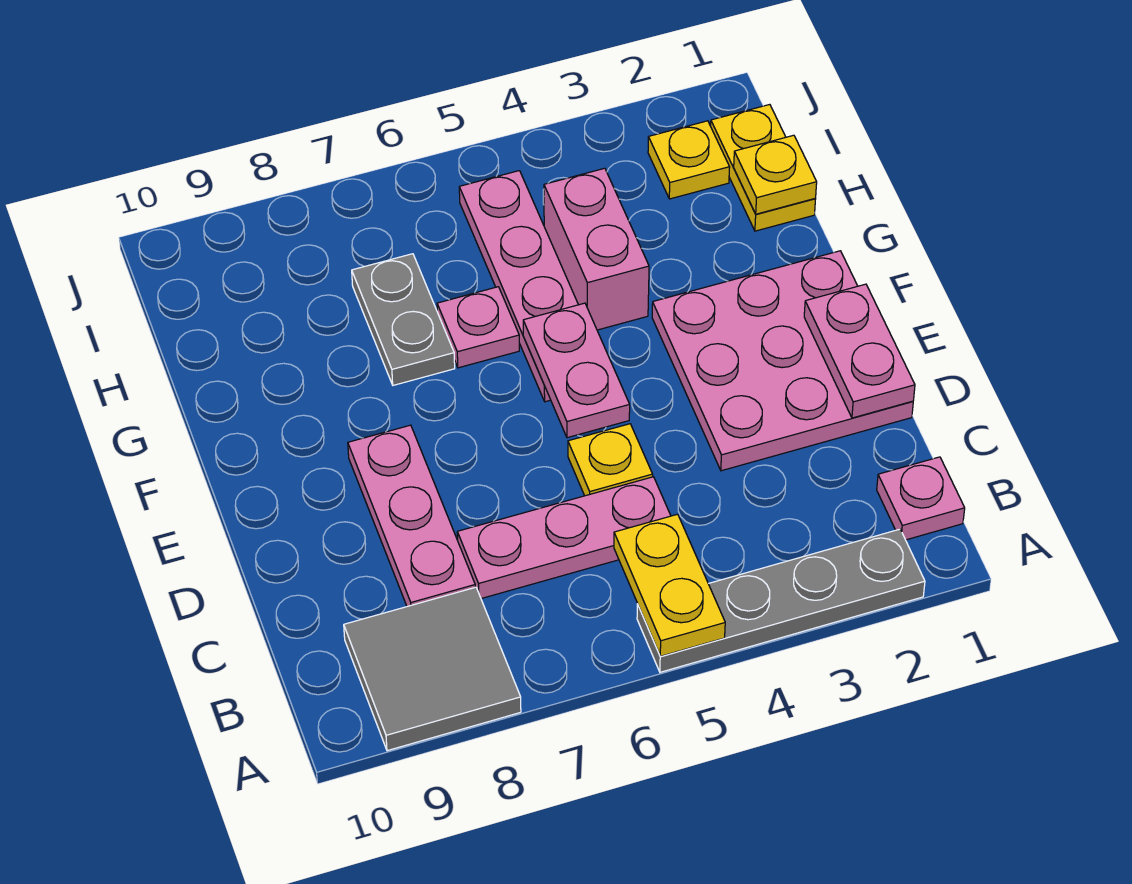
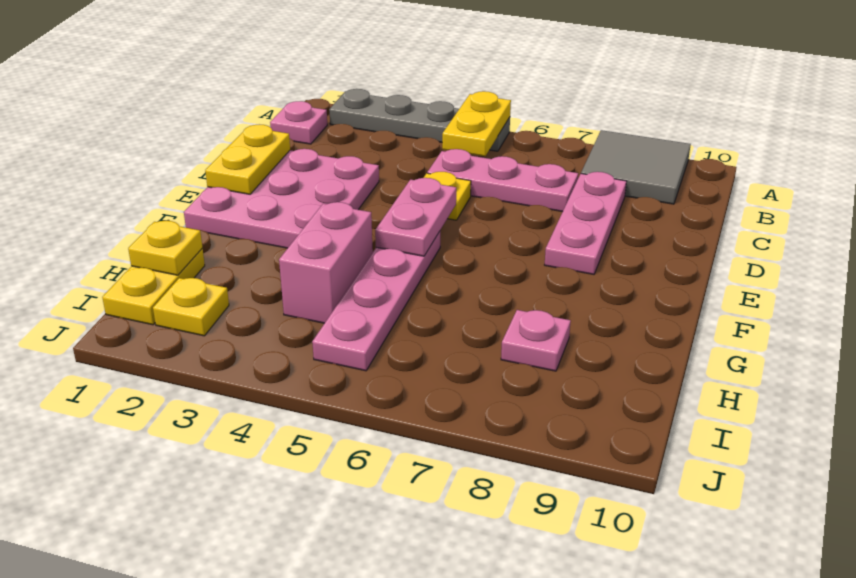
pink 1x2 plate [804,284,915,418] -> yellow 1x2 plate [205,124,290,194]
pink 1x1 plate [437,287,519,368] -> pink 1x1 plate moved to [501,310,571,371]
grey 1x2 plate [352,254,455,385] -> none

